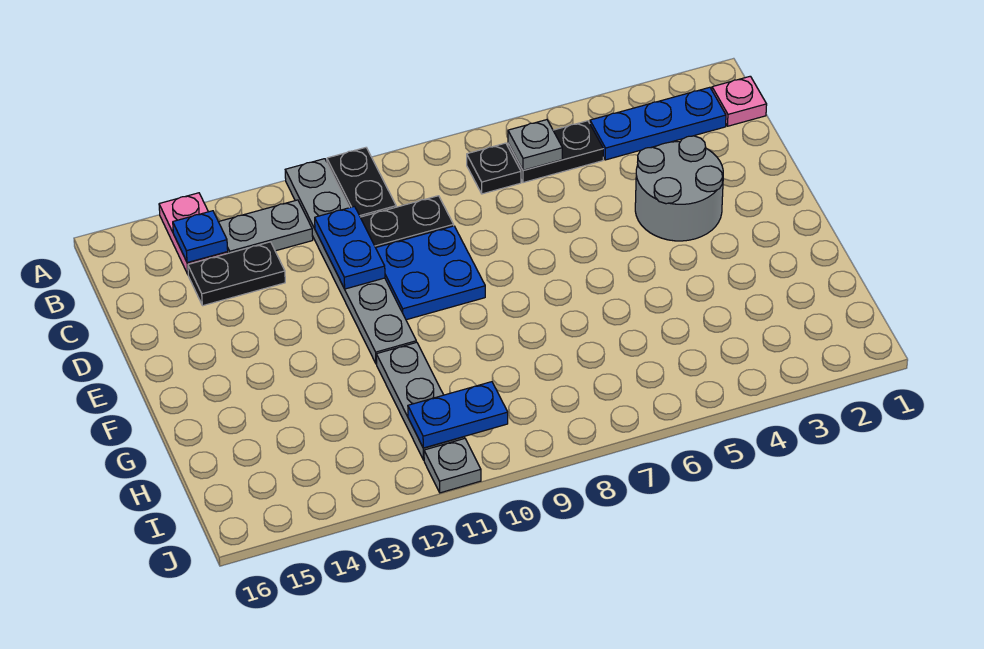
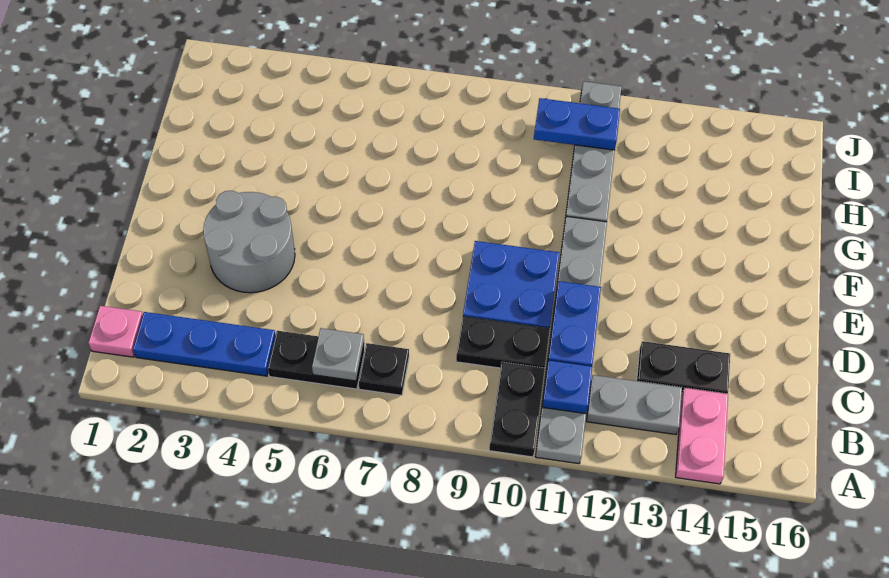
blue 1x1 plate [173,211,228,263] -> blue 1x1 plate moved to [542,360,592,414]

